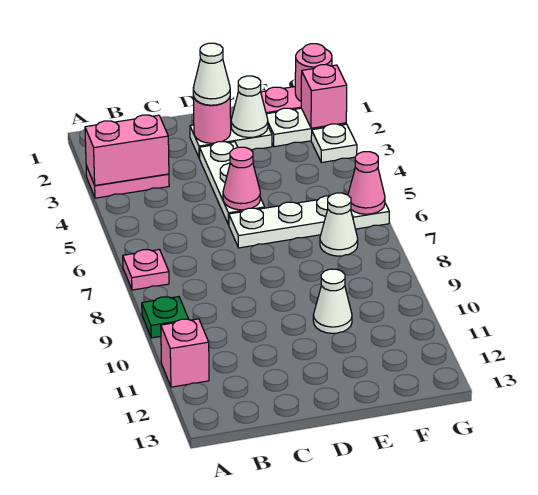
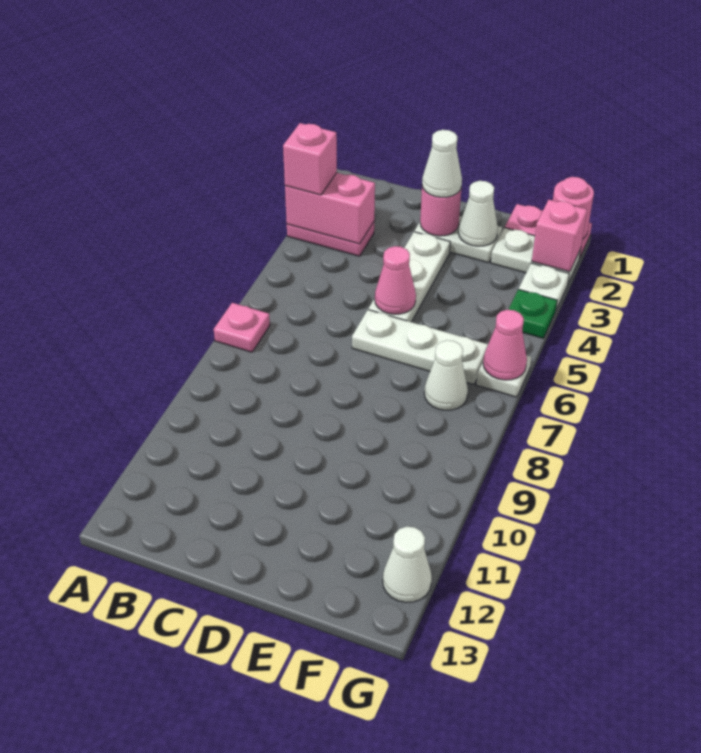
green 1x1 plate [142,297,188,338] -> green 1x1 plate moved to [508,289,557,338]
pink 1x1 brick [161,319,209,387] -> pink 1x1 brick moved to [283,123,337,195]
white 1x1 cone [313,269,352,333] -> white 1x1 cone moved to [383,527,432,602]

